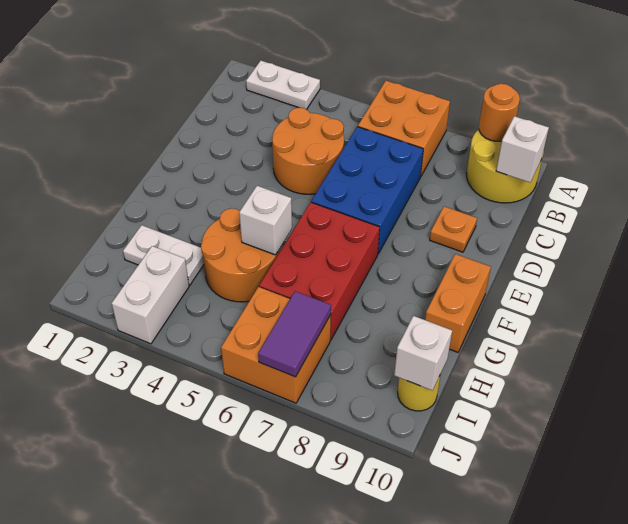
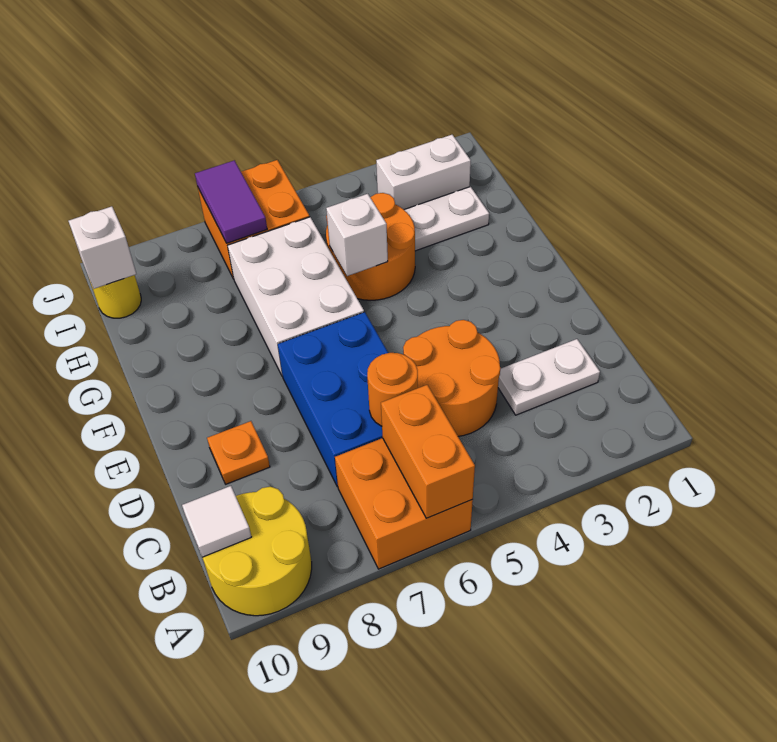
white 1x2 plate [246,61,320,110] -> white 1x2 plate moved to [498,339,600,415]
orange 1x1 round brick [479,84,520,141] -> orange 1x1 round brick moved to [367,353,418,426]
white 1x1 brick [496,116,549,182] -> white 1x1 tile [182,486,251,557]
red 2x3 brick [259,202,380,340] -> white 2x3 brick [228,217,364,376]
orange 1x2 brick [425,254,491,352] -> orange 1x2 brick moved to [381,385,475,518]
white 1x2 brick [112,246,189,344] -> white 1x2 brick turned to [376,135,471,209]

